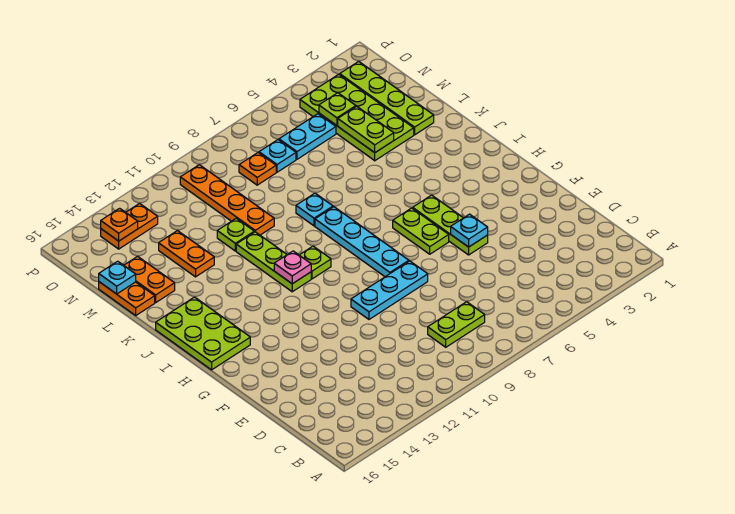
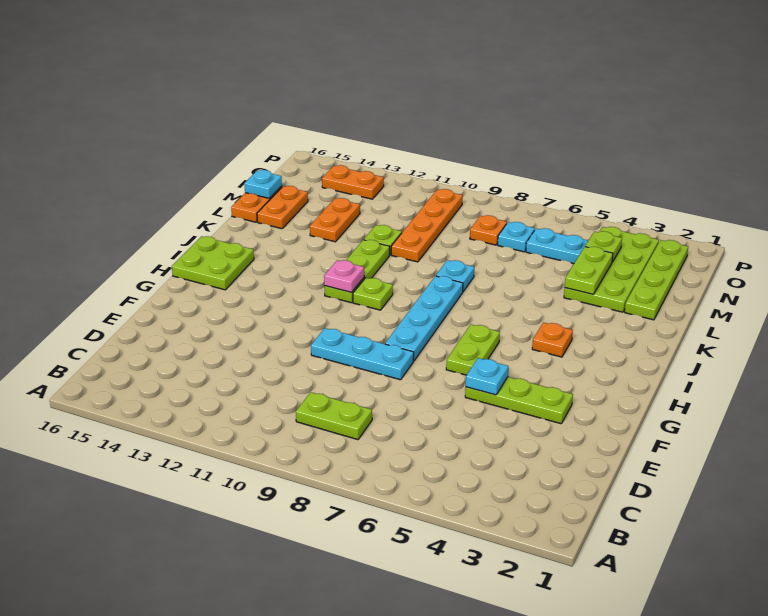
lime 1x3 plate [413,195,488,255] -> lime 1x3 plate turned to [465,377,573,424]
lime 2x3 plate [156,297,250,370] -> lime 2x2 plate [172,236,254,290]
orange 1x1 plate [101,208,138,241] -> orange 1x1 plate moved to [532,323,573,357]

